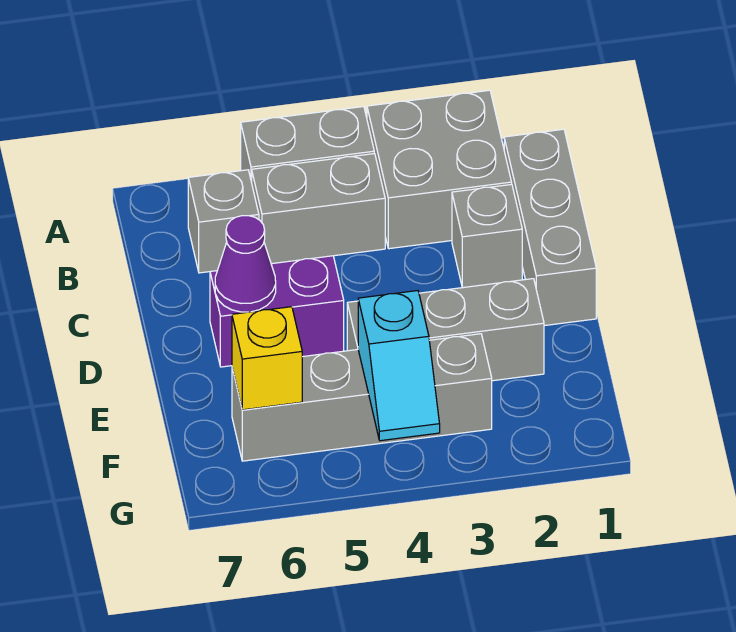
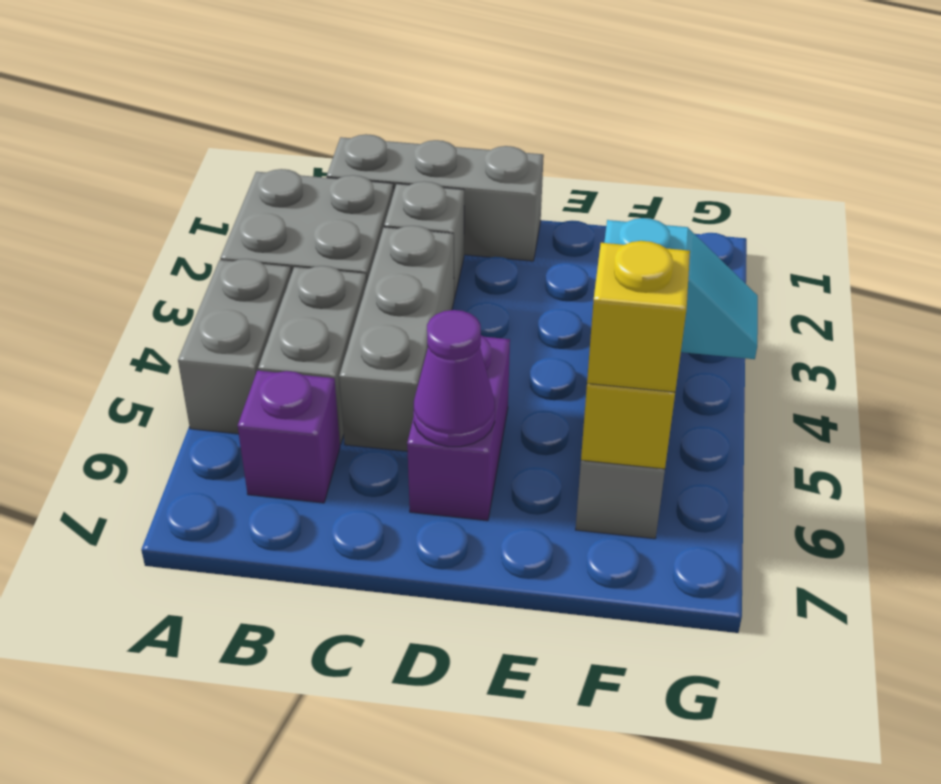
grey 1x1 brick [188,170,259,273] -> purple 1x1 brick [238,371,340,503]
grey 1x3 brick [347,279,544,381] -> grey 1x3 brick moved to [339,226,454,451]
none -> yellow 1x1 brick [587,241,690,392]

